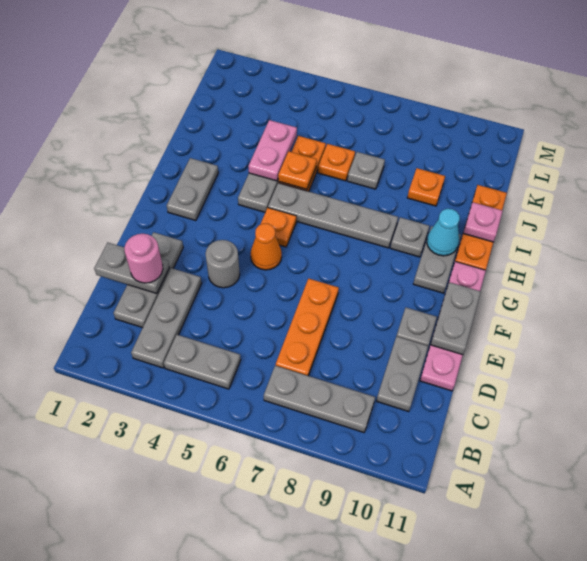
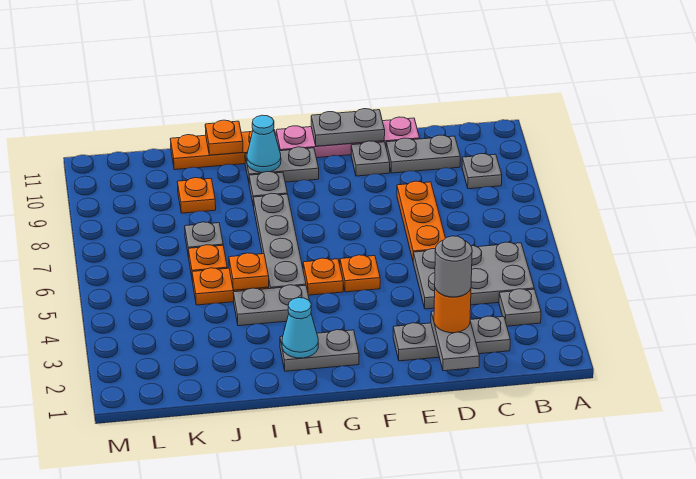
grey 1x3 plate [131,268,202,368] -> grey 1x1 plate [499,289,541,326]
grey 1x2 plate [164,335,241,389] -> grey 2x3 plate [413,242,534,309]
grey 1x3 plate [264,366,375,432] -> grey 1x1 plate [462,154,502,189]
orange 1x3 plate [276,279,339,376] -> orange 1x3 plate turned to [397,181,445,260]
pink 1x1 round brick [124,234,163,283] -> orange 1x1 round brick [434,289,471,333]
grey 1x1 round brick [206,240,240,288] -> grey 1x1 round brick moved to [435,236,472,297]
orange 1x1 cone [251,224,282,270] -> orange 1x1 plate [340,255,380,292]
none -> cyan 1x1 cone [282,298,318,358]
pink 1x2 plate [249,120,297,181] -> none
pink 1x1 plate [463,202,503,242] -> orange 1x1 plate [205,120,243,155]

